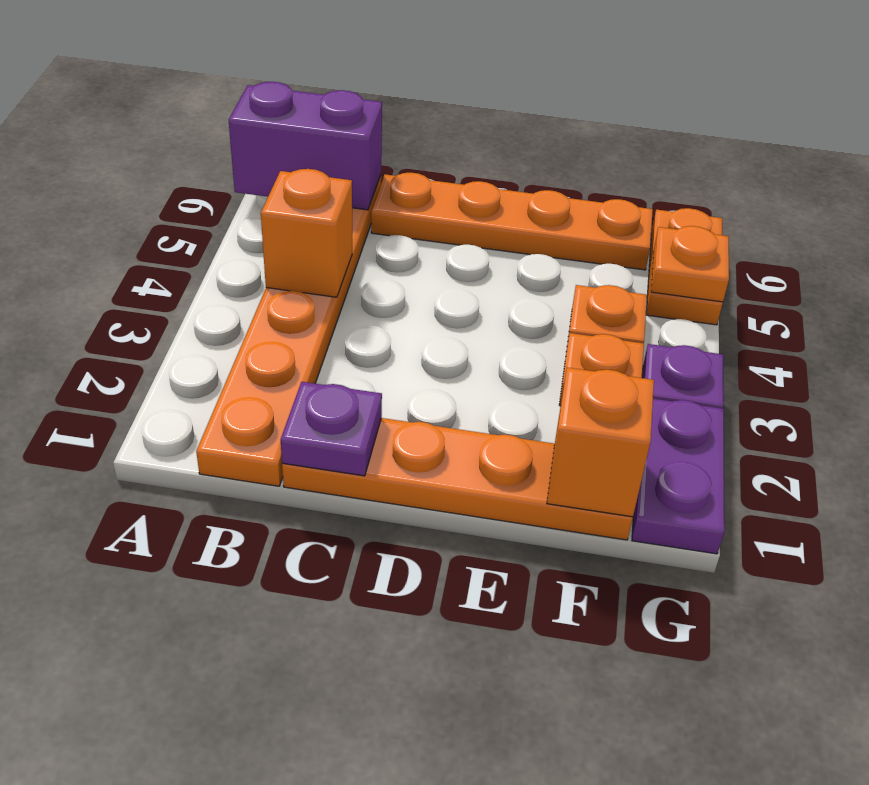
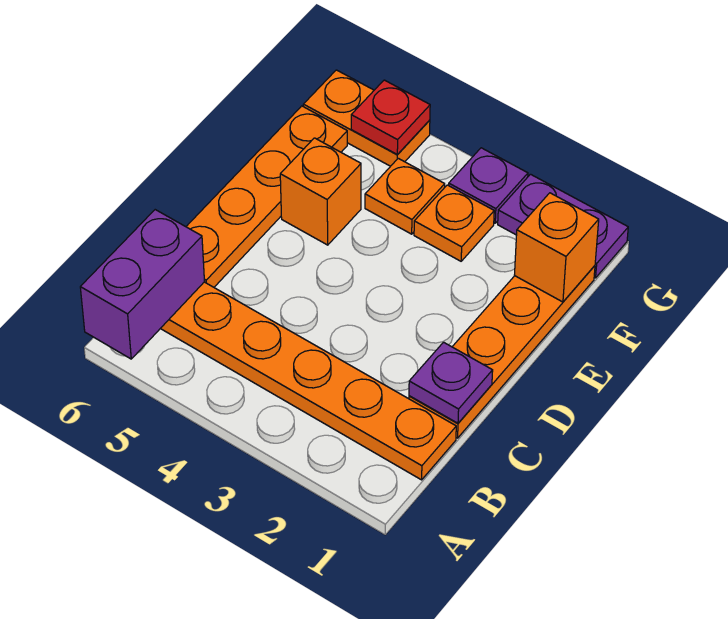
orange 1x1 brick [261,169,352,297] -> orange 1x1 brick moved to [280,138,361,245]
orange 1x1 plate [651,226,729,302] -> red 1x1 plate [351,80,430,155]

